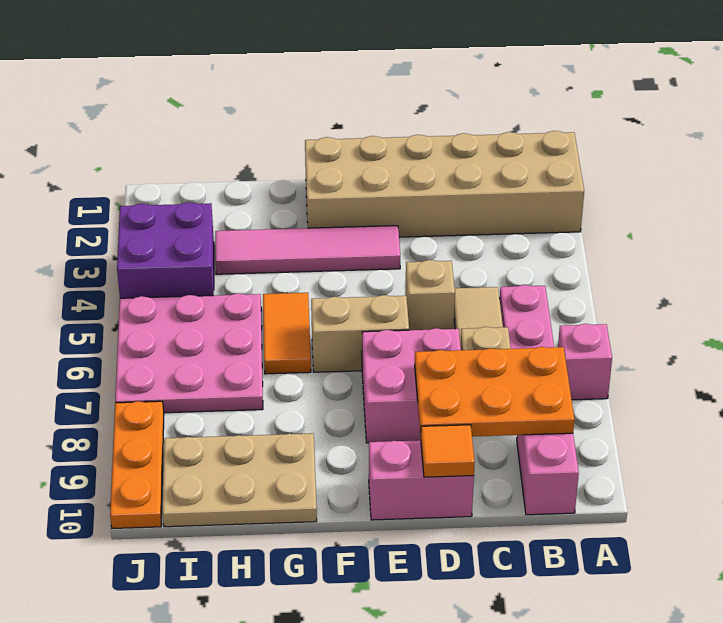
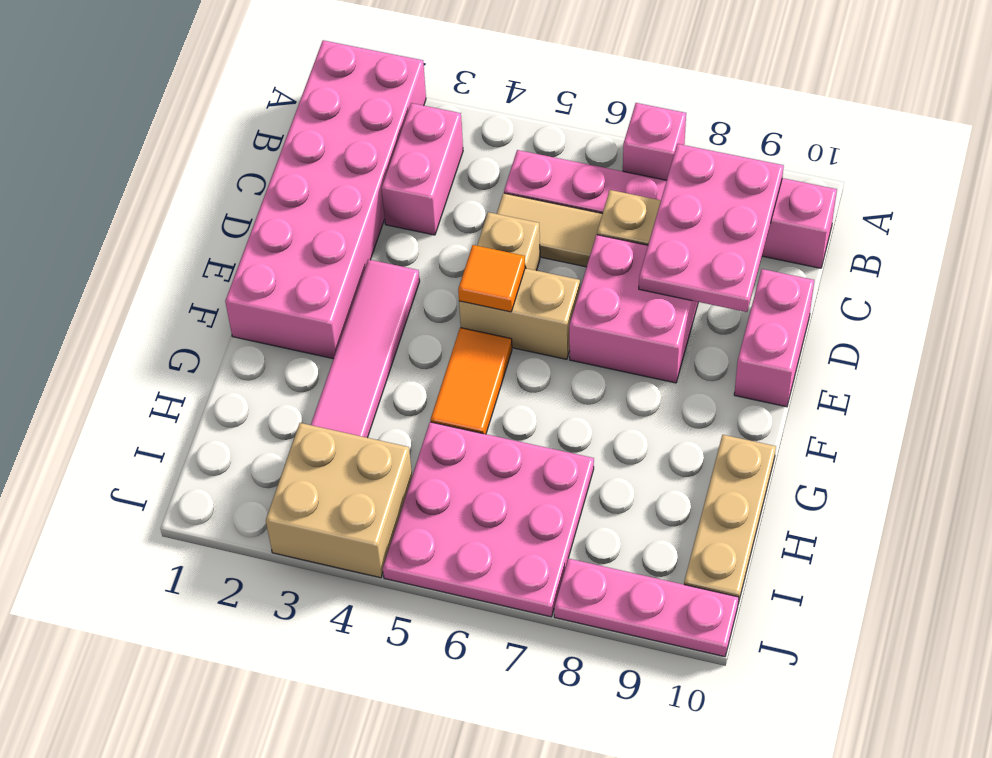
tan 2x6 brick [305,131,584,237] -> pink 2x6 brick [225,40,426,359]
none -> pink 1x2 brick [382,103,463,235]
orange 2x3 plate [415,347,574,436] -> pink 2x3 plate [639,144,784,312]
orange 1x1 tile [421,425,475,477] -> orange 1x1 tile moved to [458,245,525,312]
tan 1x2 brick [311,295,409,372] -> tan 1x2 brick turned to [459,268,580,359]
orange 1x2 tile [263,293,311,374] -> orange 1x2 tile turned to [430,328,512,434]
tan 2x3 plate [162,433,317,527] -> tan 1x3 plate [684,435,776,603]
purple 2x2 brick [117,202,214,298] -> tan 2x2 brick [266,423,412,578]
orange 1x3 plate [110,401,164,529] -> pink 1x3 plate [554,558,739,657]

